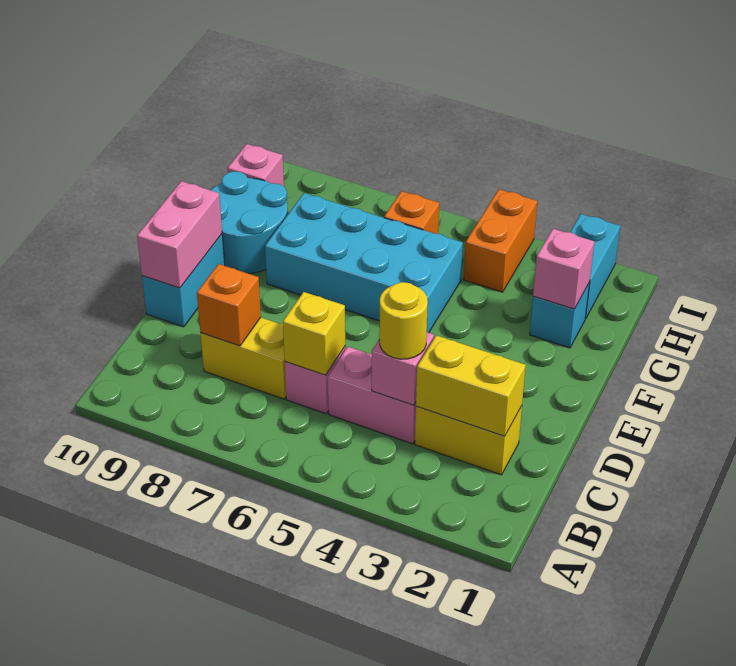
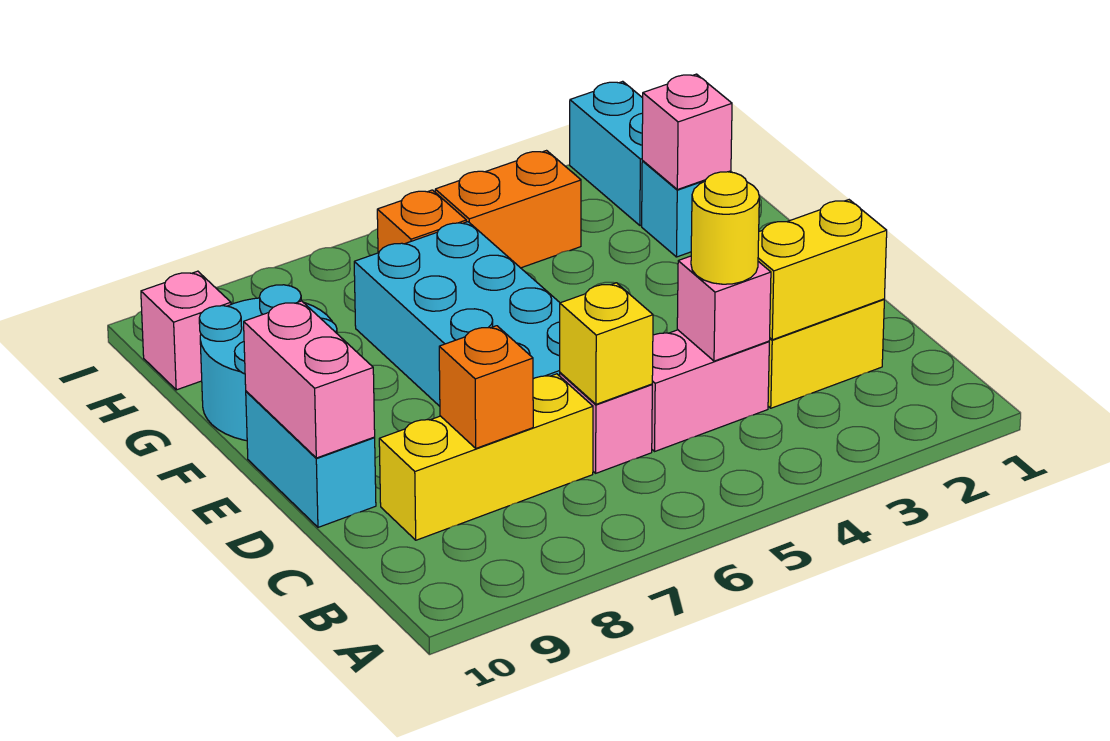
yellow 1x2 brick [200,318,286,399] -> yellow 1x3 brick [379,374,593,540]
cyan 2x4 brick [265,193,463,333] -> cyan 2x4 brick turned to [354,222,560,406]
orange 1x2 brick [464,189,537,292] -> orange 1x2 brick turned to [435,151,581,268]

